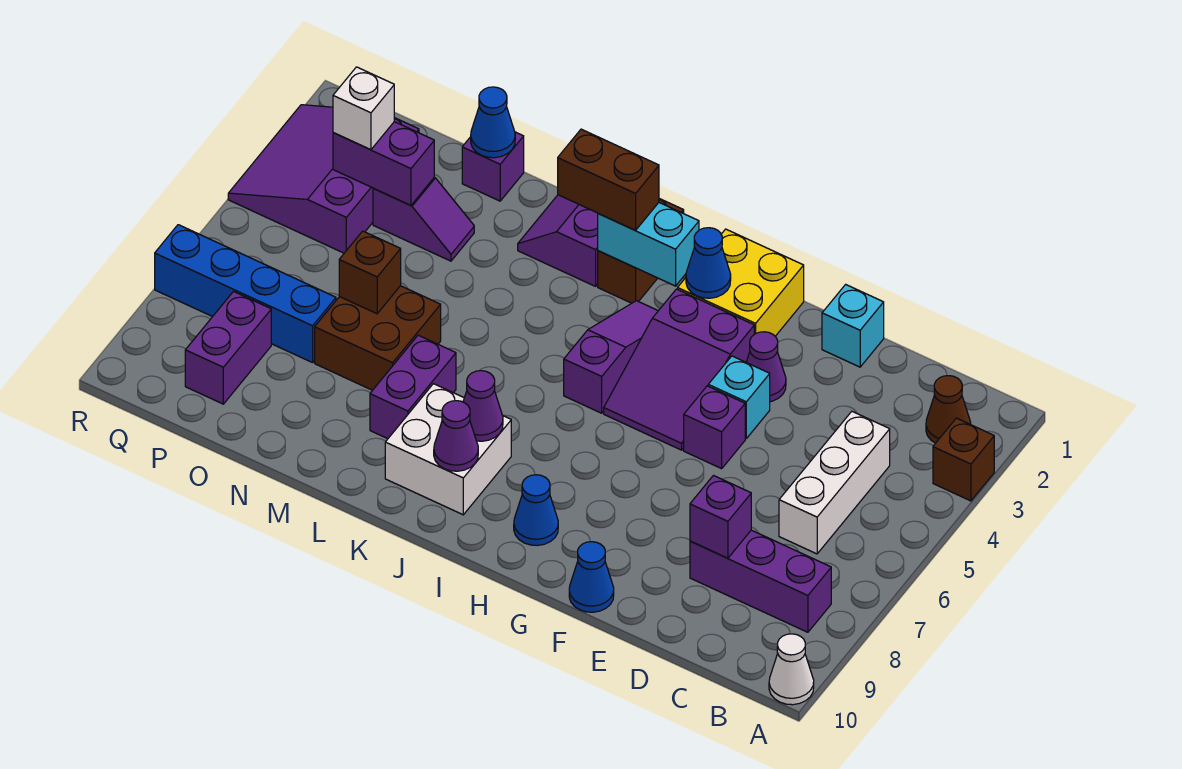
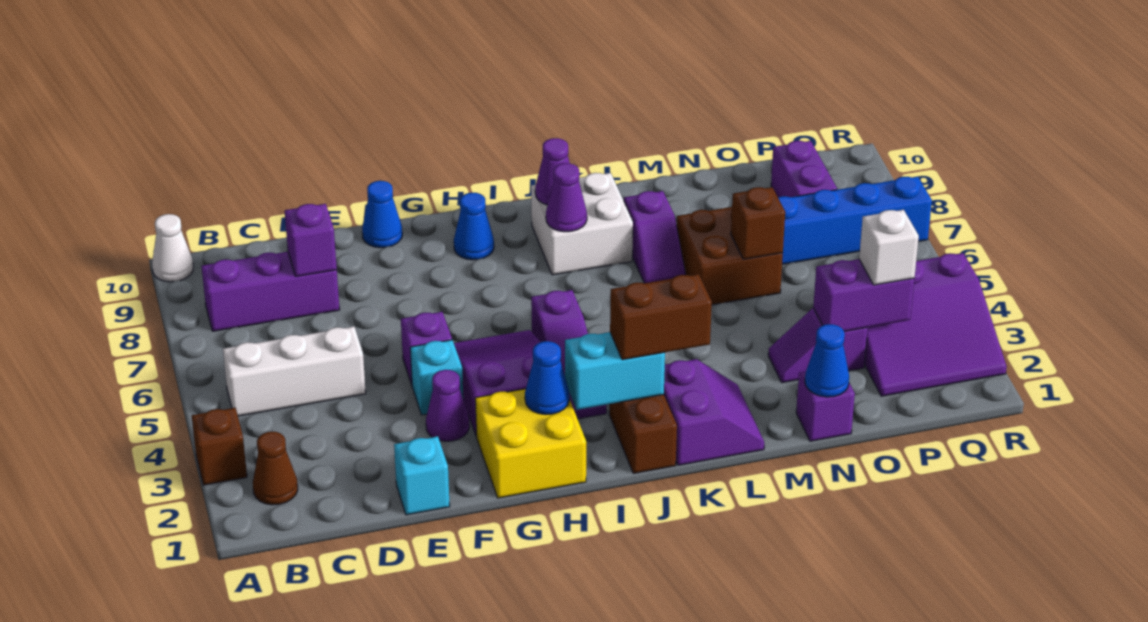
white 1x3 brick [779,412,890,554] -> white 1x3 brick turned to [223,327,366,416]
purple 1x2 brick [370,335,456,439] -> purple 1x2 slope [624,191,686,283]
purple 3x3 slope [228,105,419,253] -> purple 3x3 slope turned to [865,253,1007,396]

